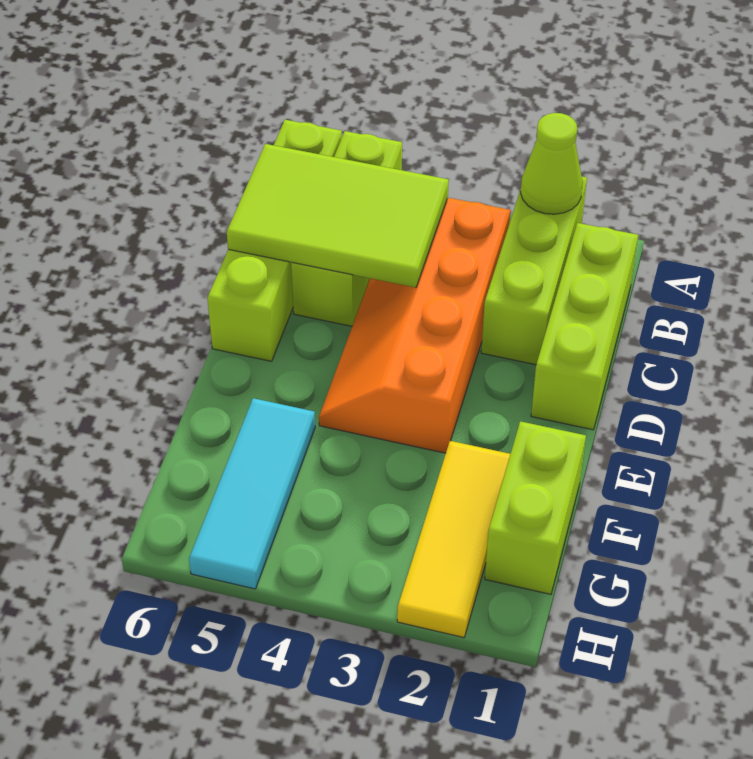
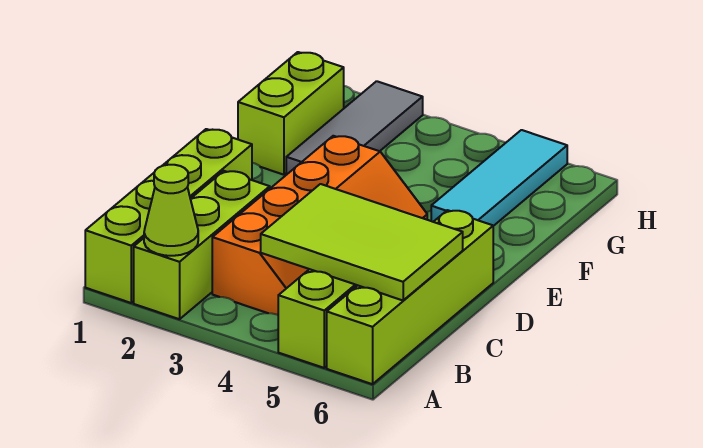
lime 1x3 brick [531,223,638,430] -> lime 1x4 brick [85,129,252,303]
yellow 1x3 tile [397,441,510,638] -> grey 1x3 tile [286,81,423,175]

